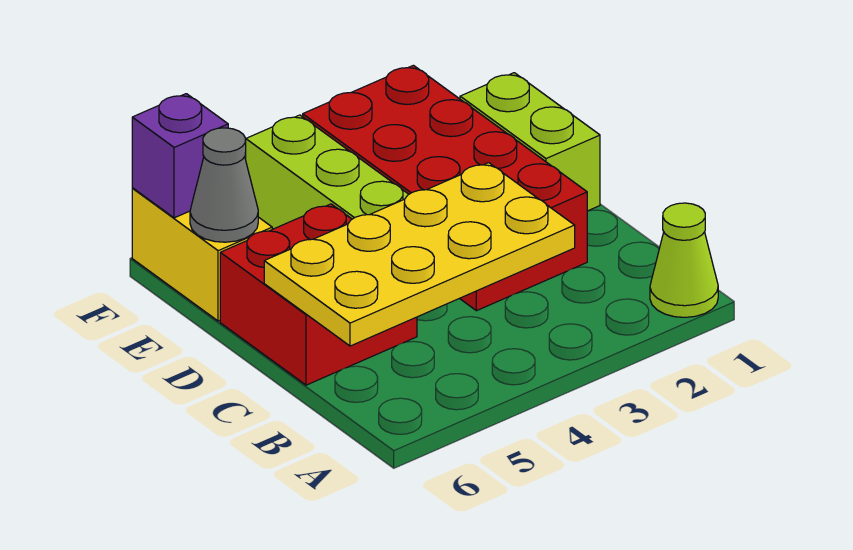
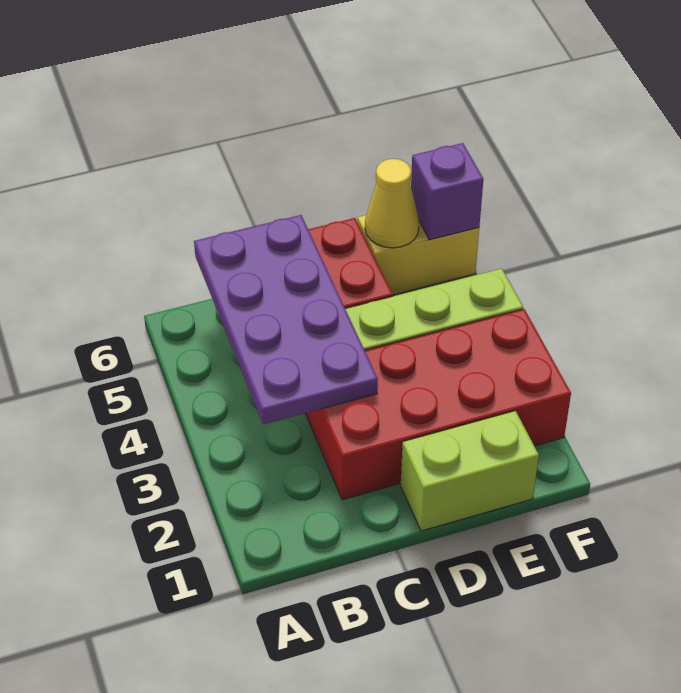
lime 1x1 cone [650,203,718,317] -> none
yellow 2x4 plate [264,163,575,346] -> purple 2x4 plate [194,215,378,424]
grey 1x1 cone [190,128,258,242] -> yellow 1x1 cone [365,159,419,248]

